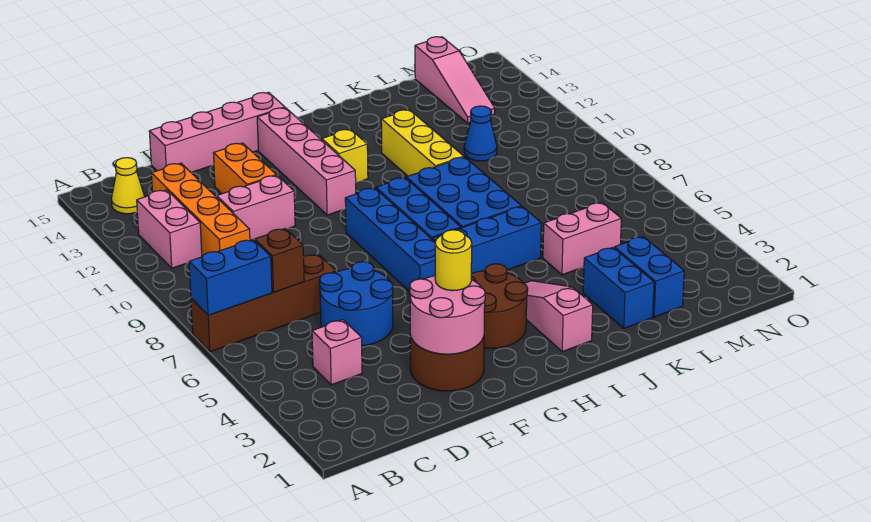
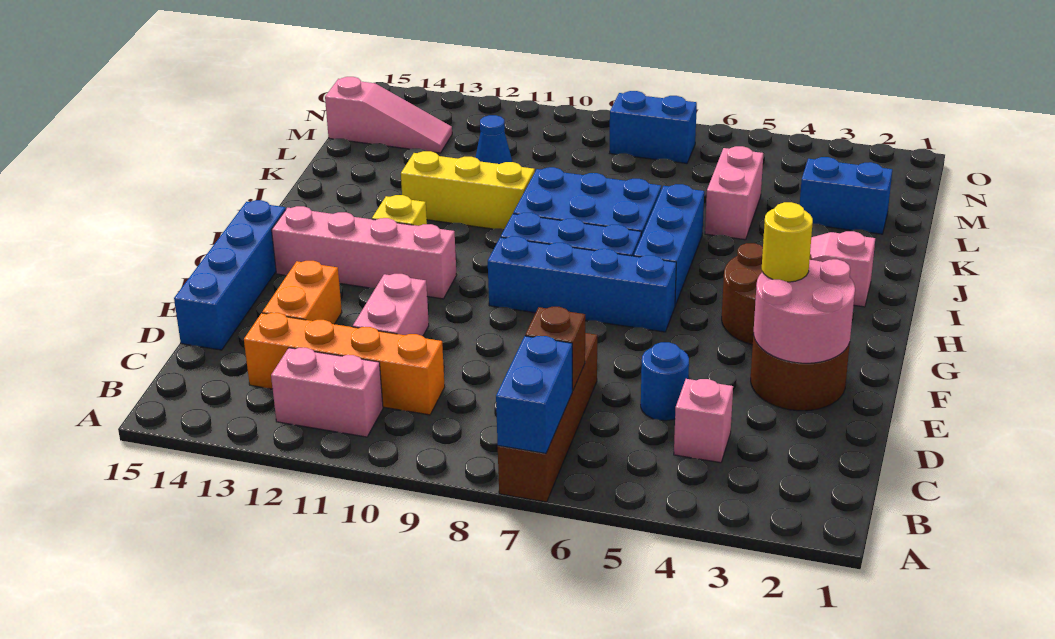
yellow 1x1 cone [112,158,145,214] -> none
blue 2x2 round brick [320,262,393,346] -> blue 1x1 round brick [641,342,689,421]
pink 1x4 brick [149,92,285,172] -> blue 1x4 brick [174,200,286,350]
orange 1x2 brick [214,143,276,194] -> orange 1x2 brick turned to [262,261,342,324]
blue 1x2 brick [583,248,654,328] -> blue 1x2 brick moved to [610,91,697,163]

